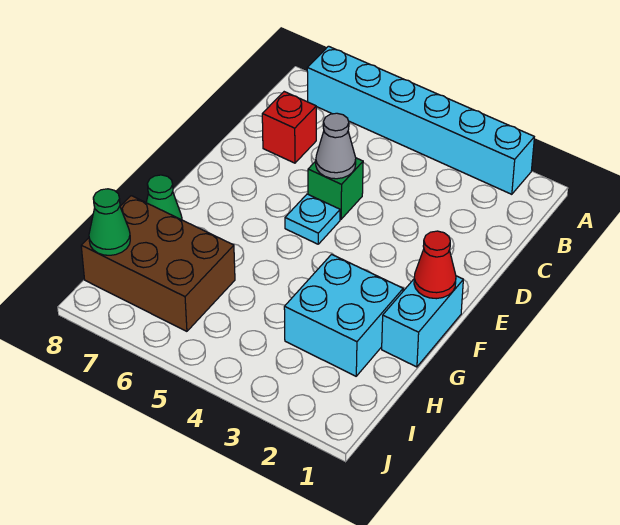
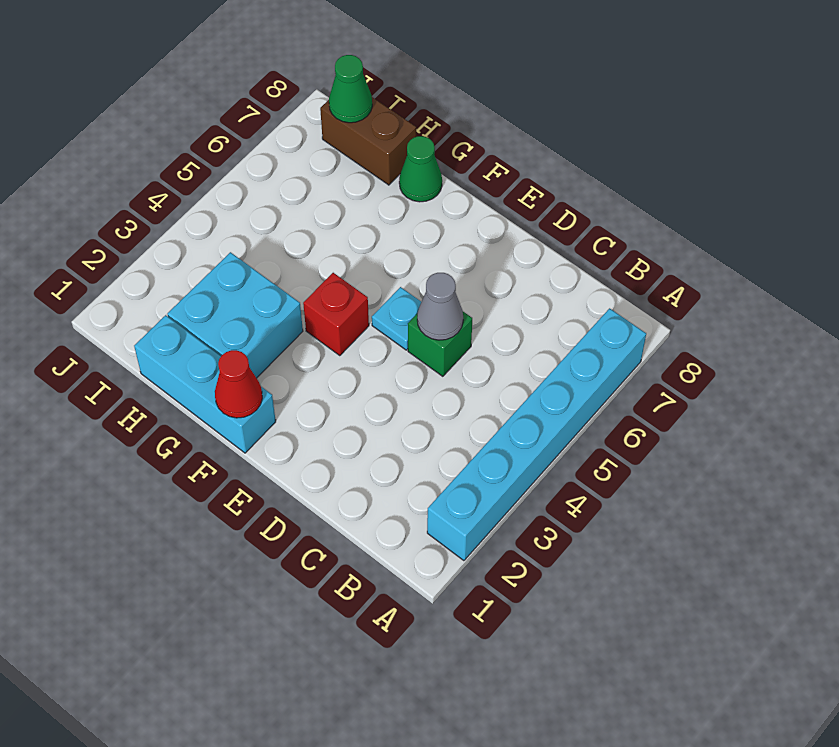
red 1x1 brick [262,92,316,163] -> red 1x1 brick moved to [303,273,369,356]
cyan 1x2 brick [382,276,463,367] -> cyan 1x3 brick [134,315,276,453]
brown 2x3 brick [81,196,235,331] -> brown 1x2 brick [320,97,416,185]

